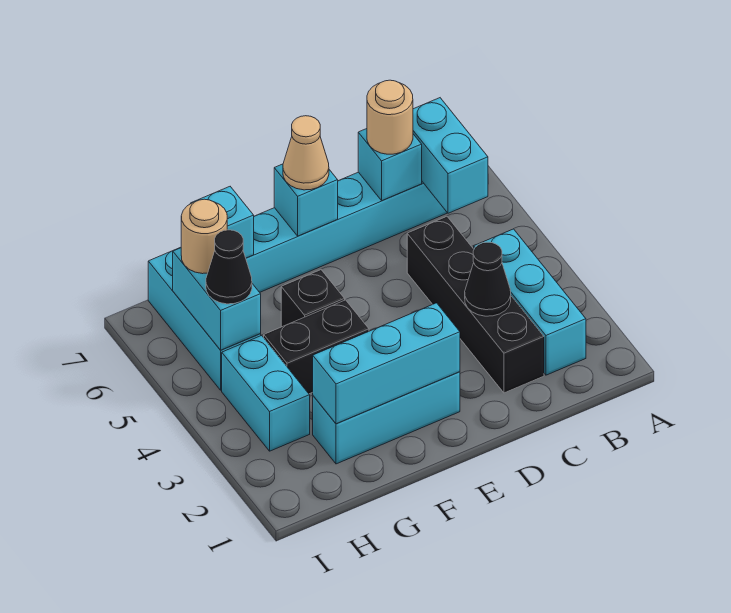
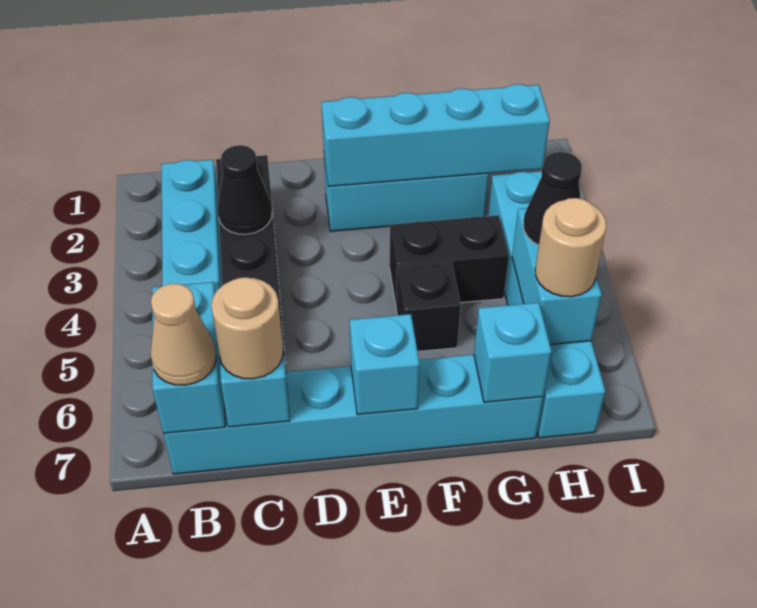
cyan 1x3 brick [313,303,460,424] -> cyan 1x4 brick [321,84,550,187]
tan 1x1 cone [283,116,329,190] -> tan 1x1 cone moved to [150,284,216,385]

